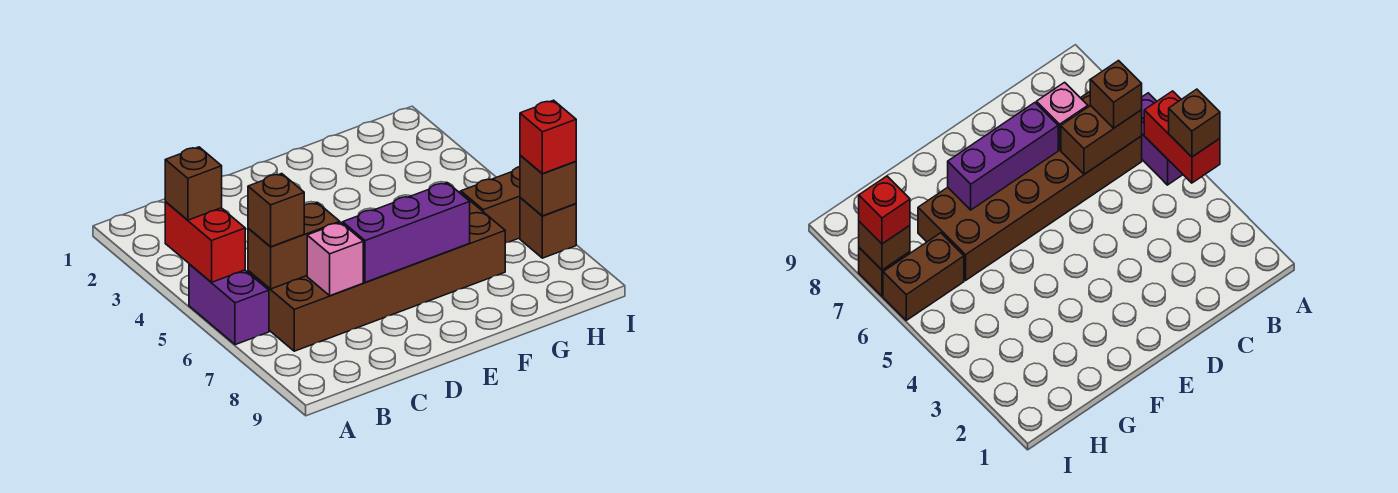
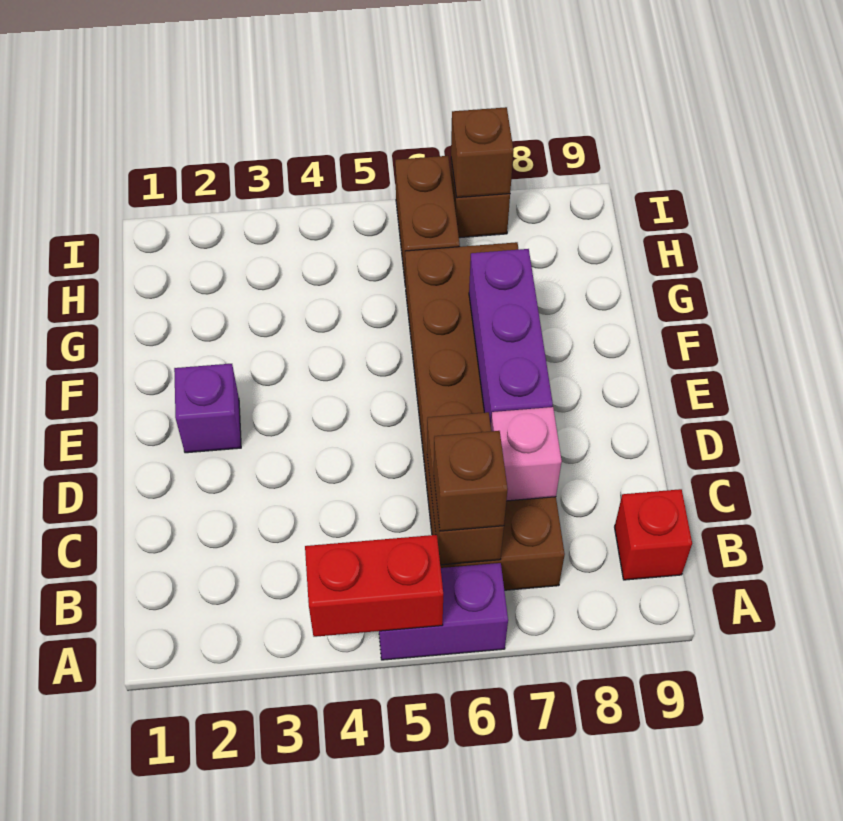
brown 1x1 brick [165,147,222,220] -> none
none -> purple 1x1 brick [174,364,241,453]
red 1x1 brick [520,100,576,174] -> red 1x1 brick moved to [615,489,692,580]

